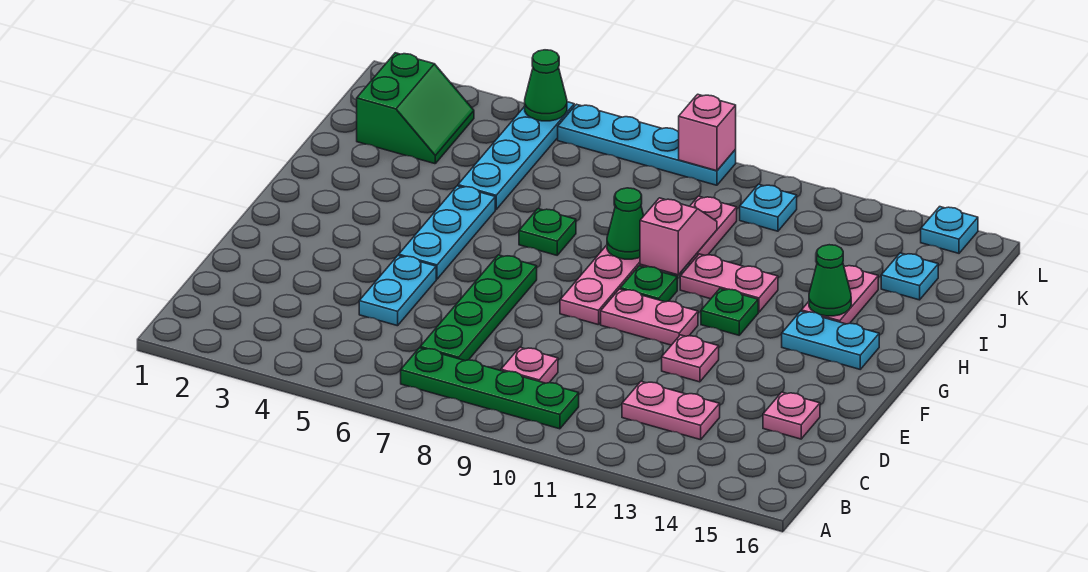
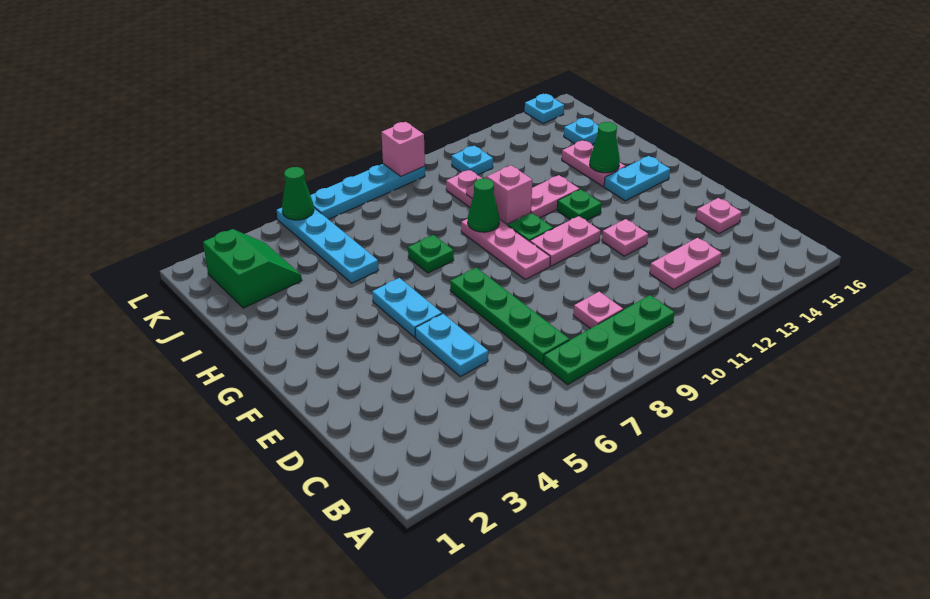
cyan 1x3 plate [399,186,495,279] -> cyan 1x2 plate [372,278,442,337]

